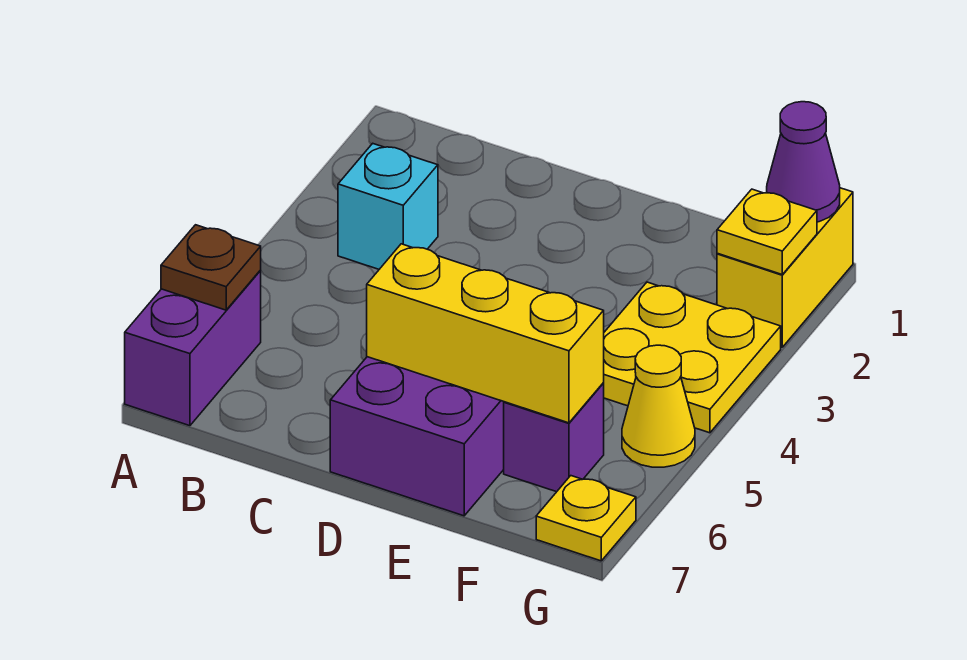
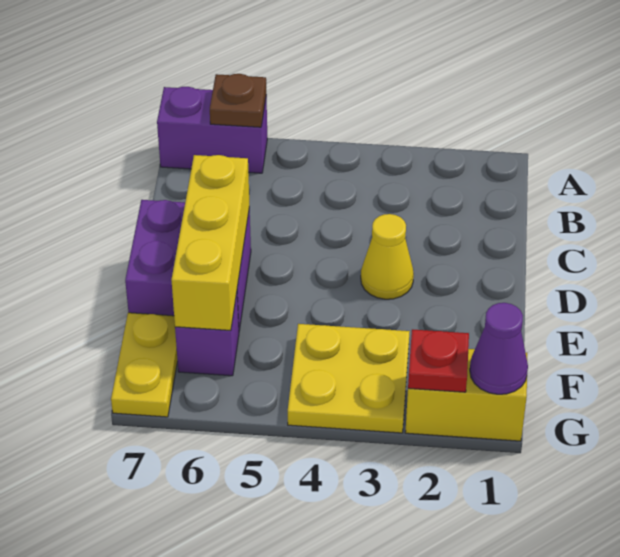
cyan 1x1 brick [338,143,438,269] -> none
yellow 1x1 plate [717,189,817,274] -> red 1x1 plate [408,329,469,392]
yellow 1x1 cone [622,345,695,467] -> yellow 1x1 cone moved to [361,214,414,299]
yellow 1x1 plate [536,476,636,561] -> yellow 1x2 plate [111,313,178,417]

